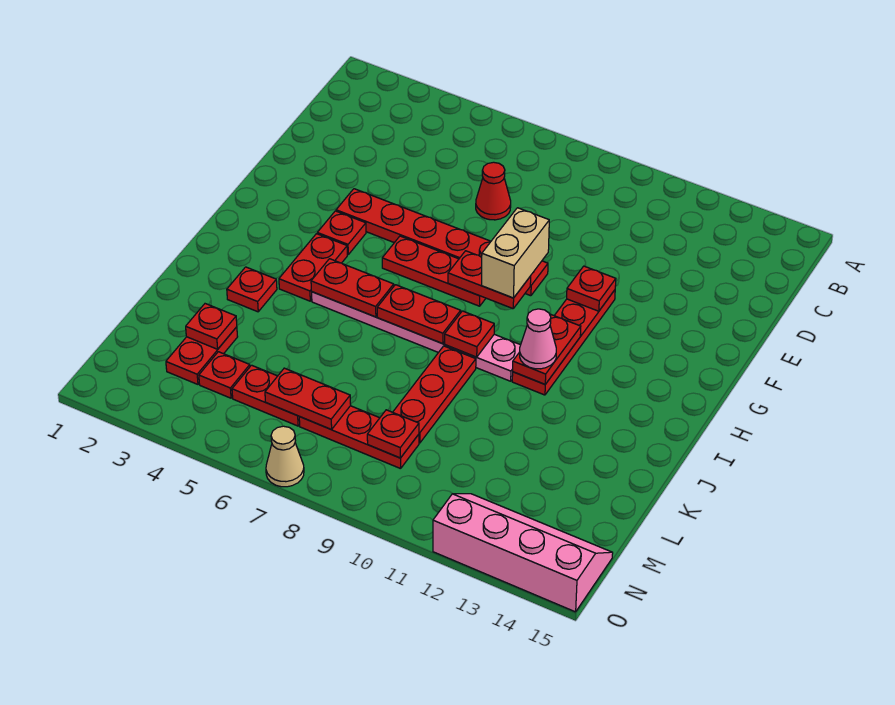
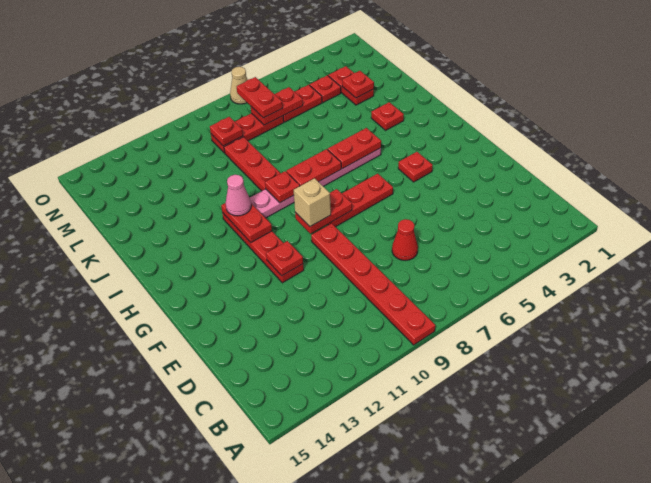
red 1x6 plate [336,189,548,296] -> red 1x6 plate turned to [311,223,435,345]
tan 1x2 brick [482,208,549,298] -> tan 1x1 brick [294,178,331,227]
red 1x2 plate [279,234,347,301] -> red 1x2 plate moved to [237,77,282,118]
pink 2x4 slope [433,494,613,612] -> none

